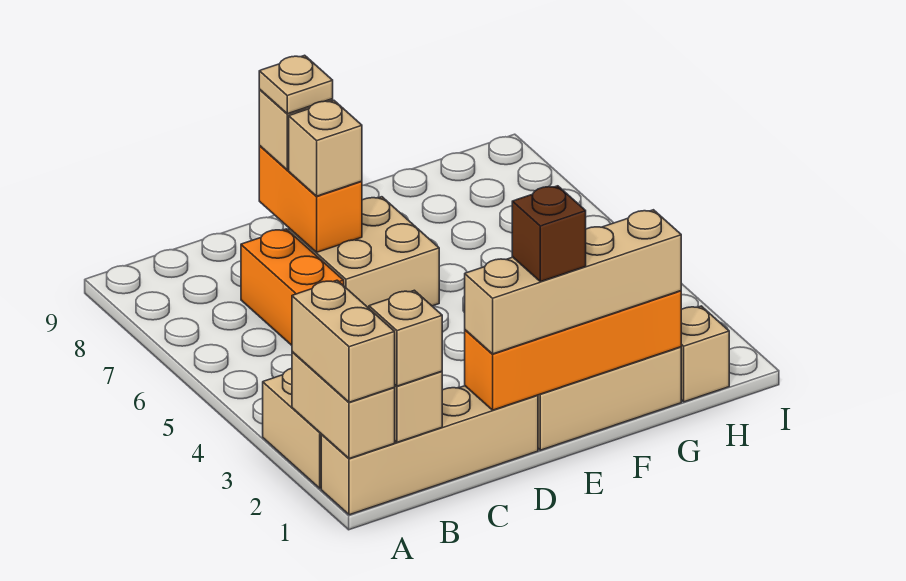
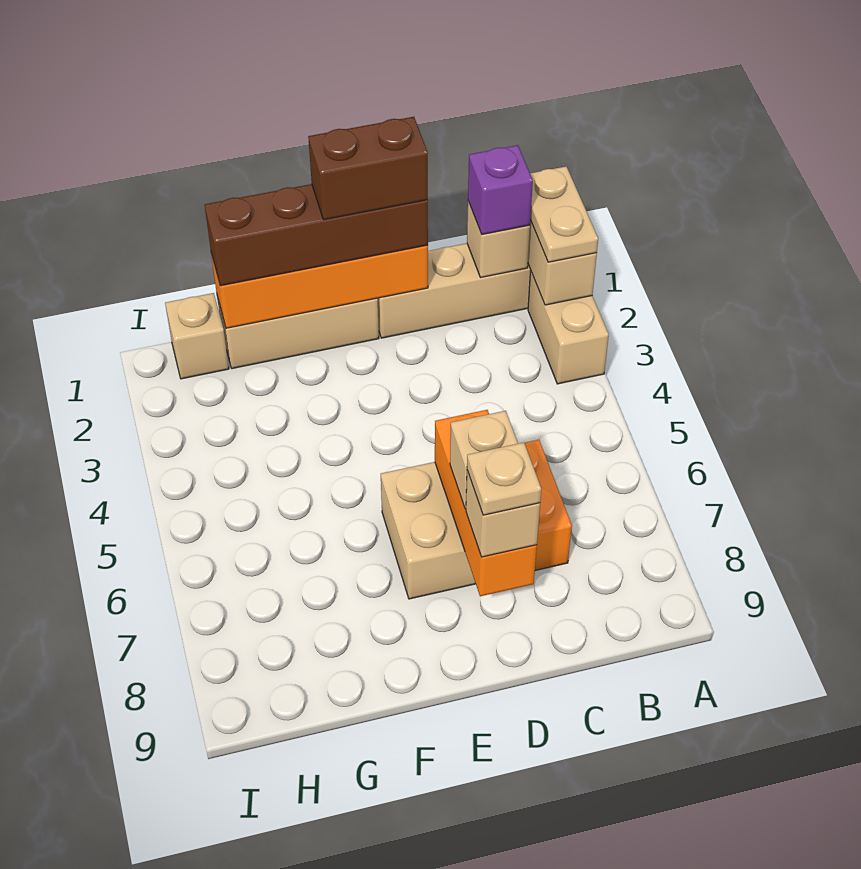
tan 1x2 brick [292,280,395,402] -> tan 1x2 plate [530,166,598,262]
tan 1x1 brick [369,290,442,386] -> purple 1x1 brick [468,145,533,234]
tan 1x4 brick [465,210,681,354] -> brown 1x4 brick [205,184,428,286]
orange 1x2 brick [259,146,362,252] -> orange 1x3 brick [435,410,537,596]
brown 1x1 brick [512,186,586,282] -> brown 1x2 brick [308,117,428,220]

